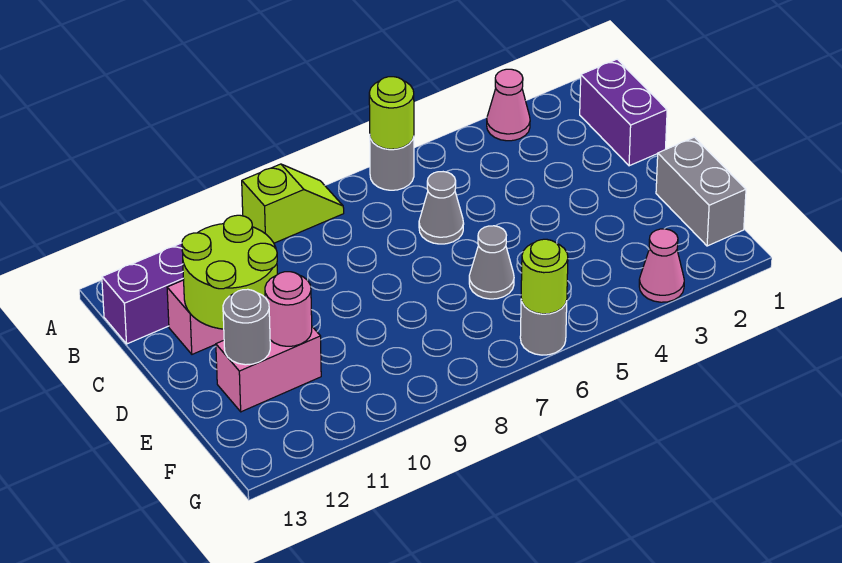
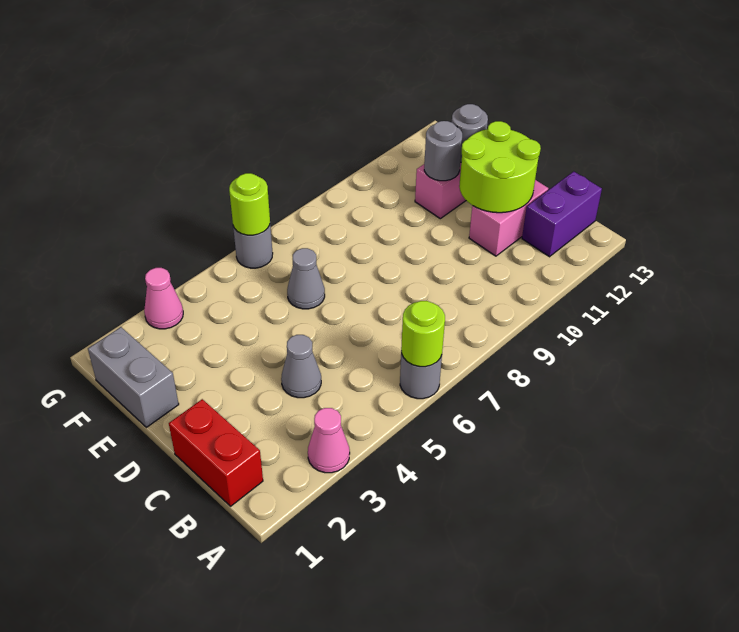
lime 1x2 slope [242,164,344,243] -> none
purple 1x2 brick [580,59,667,166] -> red 1x2 brick [169,399,263,506]
grey 1x1 cone [419,172,464,244] -> grey 1x1 cone moved to [281,335,321,398]
pink 1x1 round brick [265,272,312,346] -> grey 1x1 round brick [424,121,462,181]

